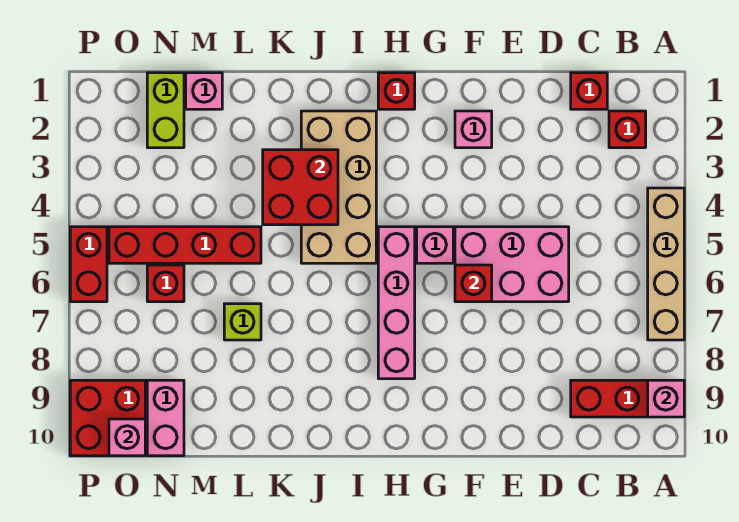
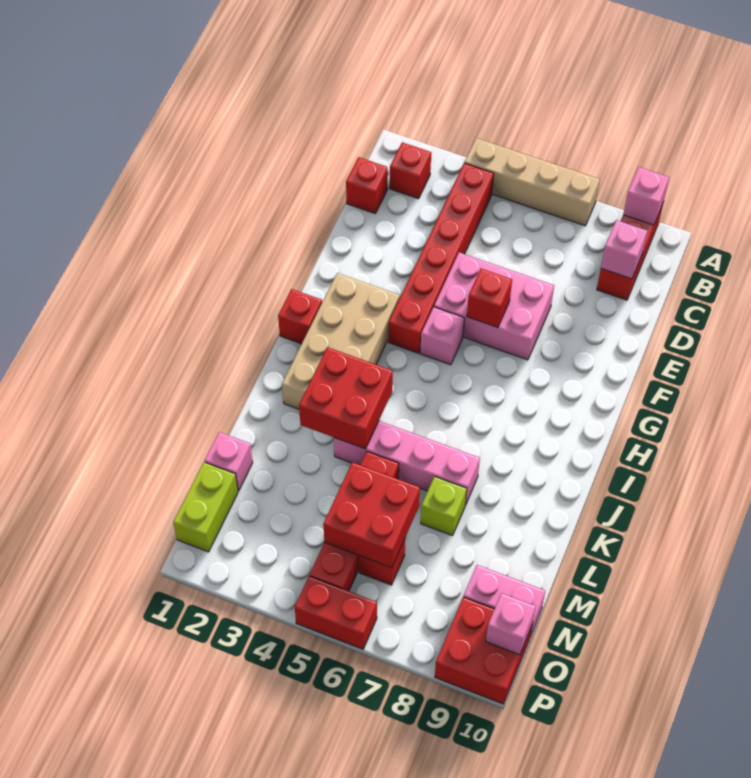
none -> red 1x6 brick [388,163,494,353]
pink 2x3 brick [455,227,569,302] -> pink 2x3 brick turned to [434,252,554,360]
pink 1x1 brick [455,111,492,148] -> pink 1x1 brick moved to [601,220,647,279]
pink 1x4 brick [378,227,415,379] -> pink 1x4 brick moved to [334,421,480,505]
tan 2x4 brick [301,111,376,263] -> tan 2x4 brick turned to [282,273,400,409]
none -> red 2x2 brick [323,462,420,568]
lime 1x2 brick [147,73,184,148] -> lime 1x2 brick turned to [173,462,238,552]

